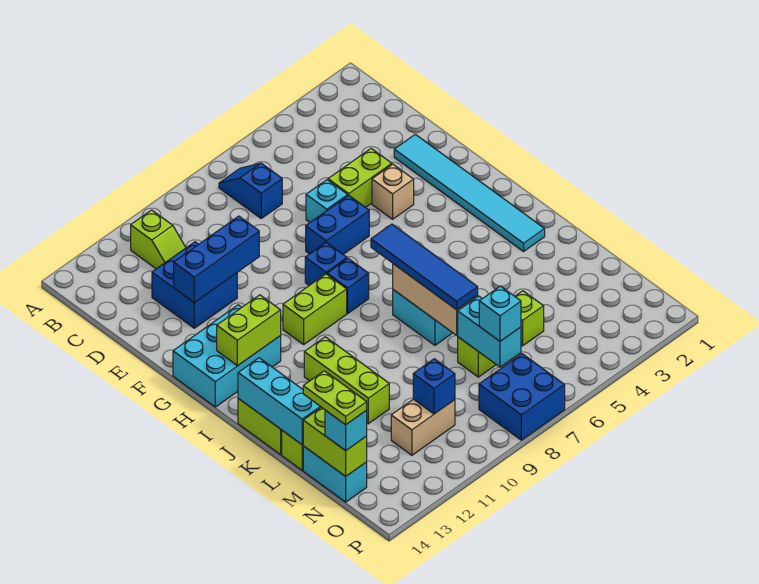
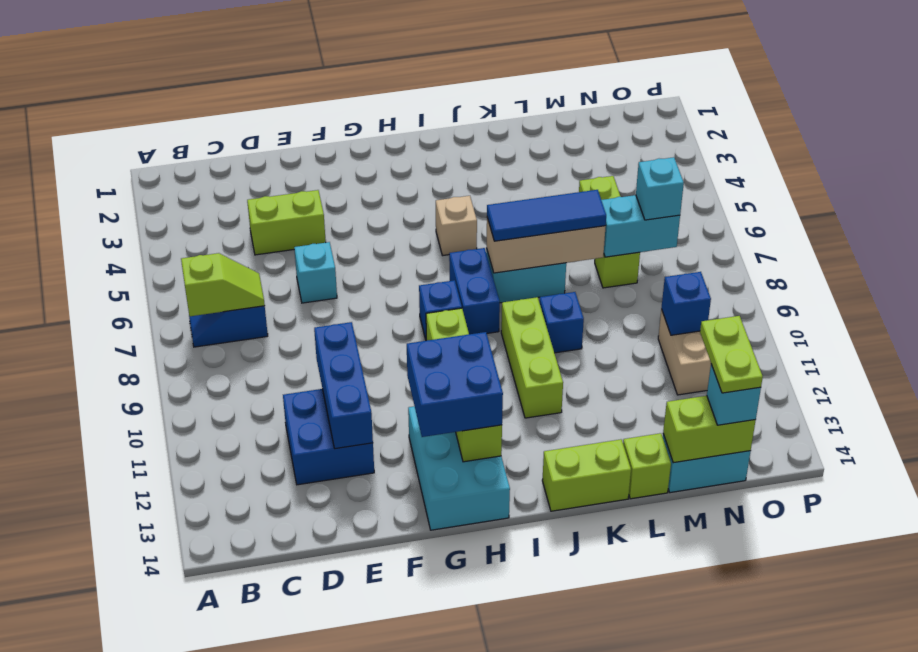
lime 1x2 slope [131,210,186,269] -> lime 1x2 slope moved to [181,253,265,316]
cyan 1x6 tile [394,134,545,252] -> none
lime 1x2 brick [328,148,392,207] -> lime 1x2 brick turned to [247,190,326,255]
tan 1x1 brick [372,164,414,219] -> tan 1x1 brick moved to [436,196,477,255]
blue 1x2 brick [306,195,369,254] -> blue 1x2 brick moved to [449,248,500,334]
blue 1x1 brick [305,242,347,285] -> blue 1x1 brick moved to [539,292,584,353]
blue 1x4 tile [371,224,478,310] -> blue 1x3 tile [487,190,606,241]
lime 1x3 brick [304,337,389,424] -> lime 1x3 brick turned to [501,297,563,418]
cyan 1x3 brick [238,358,321,445] -> none
lime 1x2 plate [303,371,367,425] -> lime 1x2 plate turned to [700,316,763,393]
blue 2x2 brick [479,354,565,440] -> blue 2x2 brick moved to [407,332,503,437]

